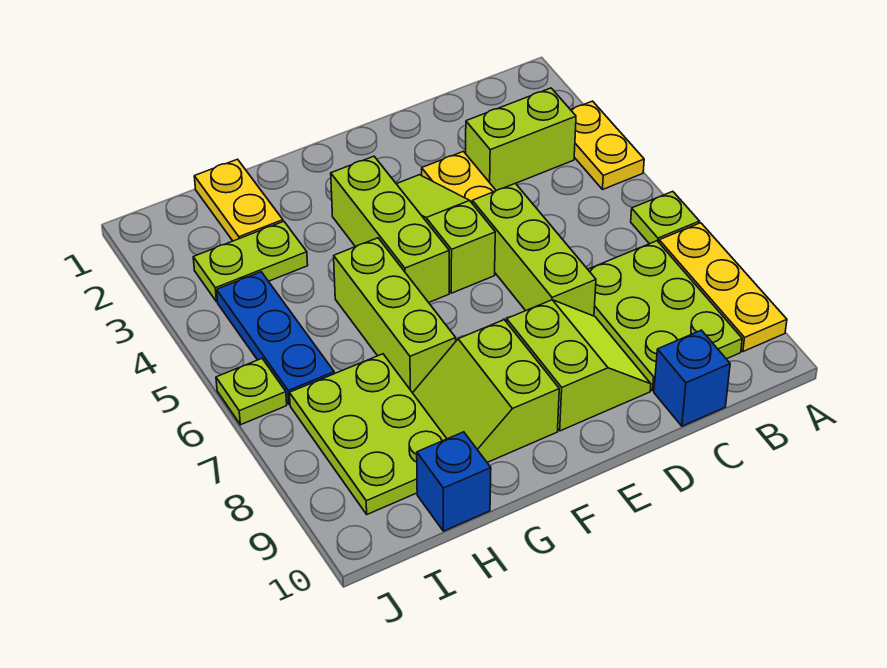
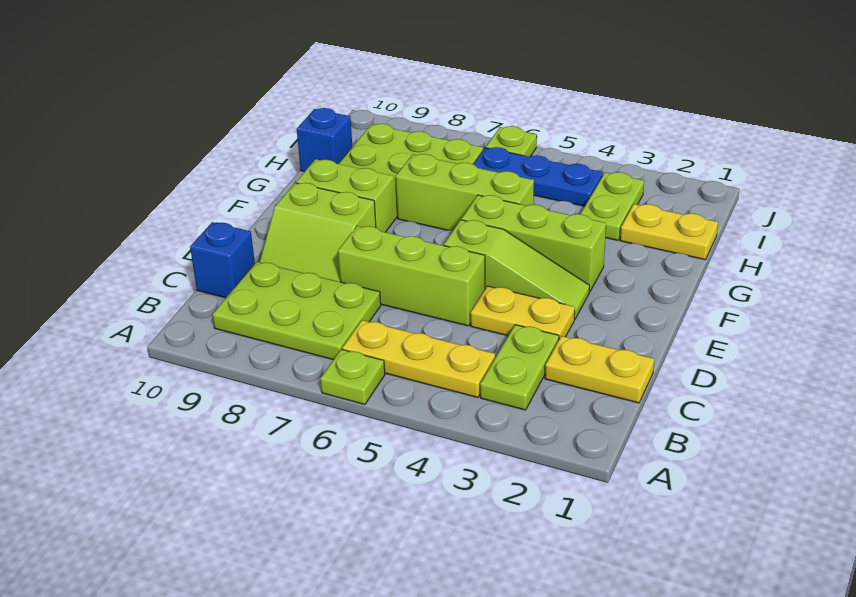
yellow 1x2 plate [571,101,644,189] -> yellow 1x2 plate moved to [545,336,654,403]
yellow 1x3 plate [659,223,787,352] -> yellow 1x3 plate moved to [342,320,495,398]
lime 1x2 brick [466,88,576,191] -> lime 1x2 plate [480,325,559,410]

